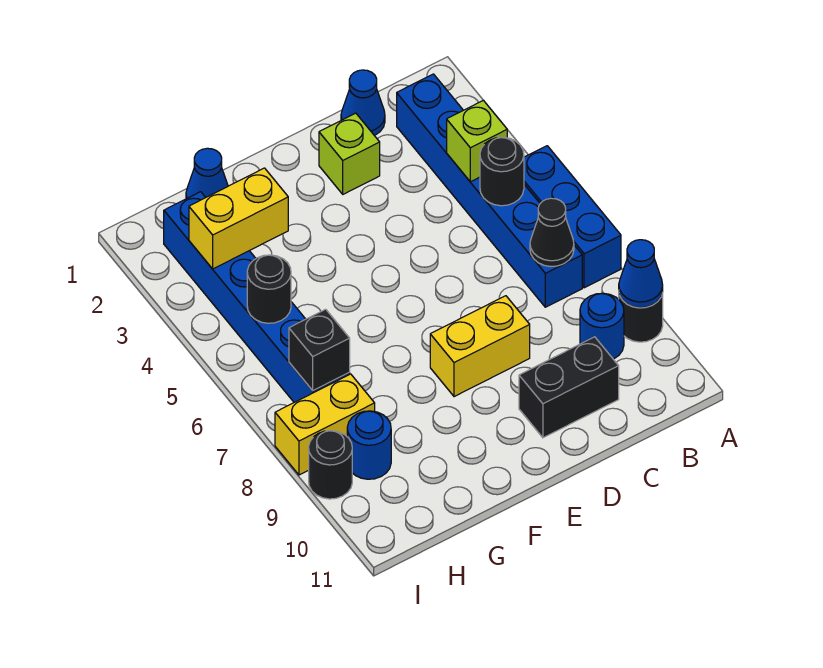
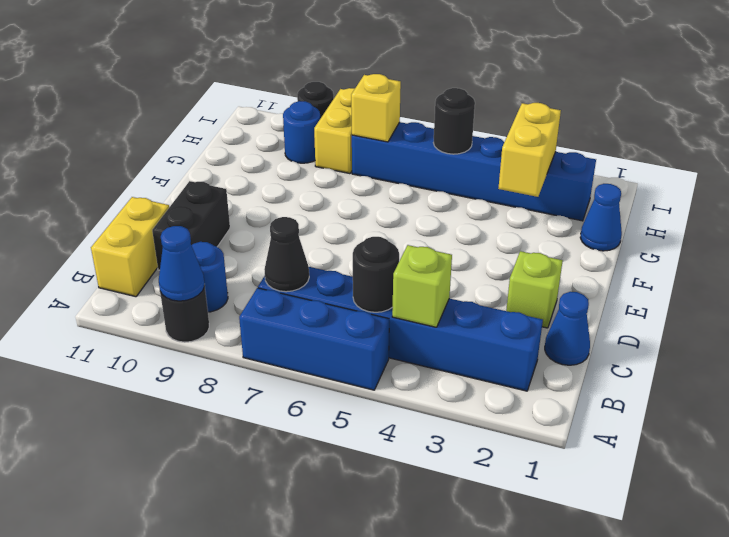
yellow 1x2 brick [430,296,530,397] -> yellow 1x2 brick moved to [91,197,169,297]
black 1x1 brick [289,309,350,391] -> yellow 1x1 brick [351,74,401,142]

